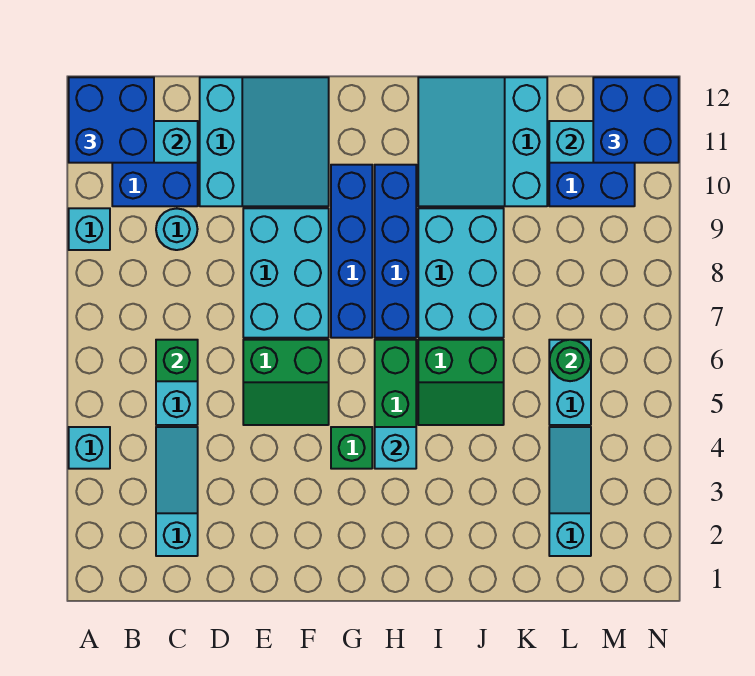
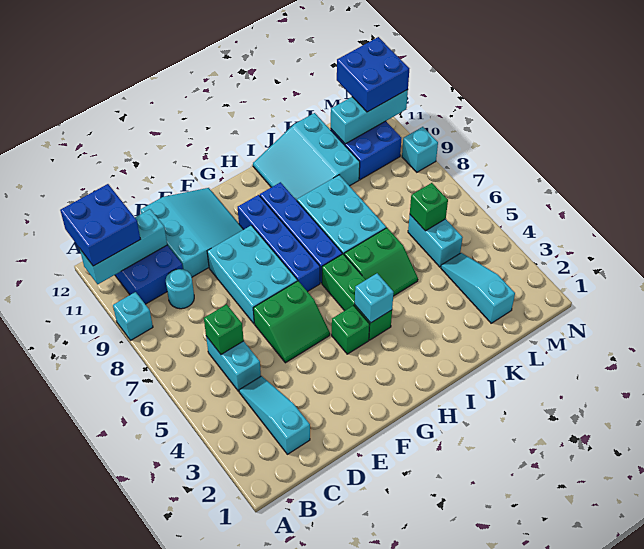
cyan 1x1 brick [69,427,110,469] -> cyan 1x1 brick moved to [402,127,438,172]
green 1x1 round brick [549,340,591,381] -> green 1x1 brick [410,183,448,231]

